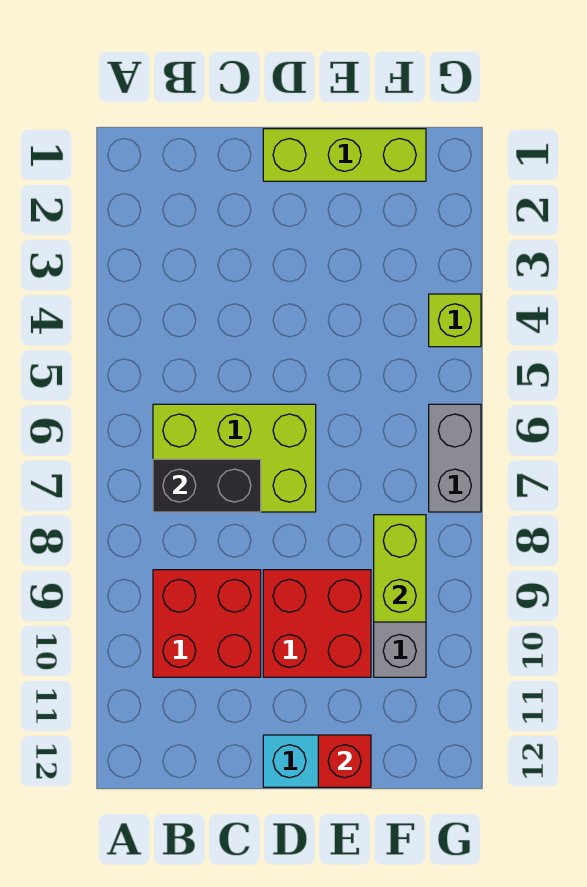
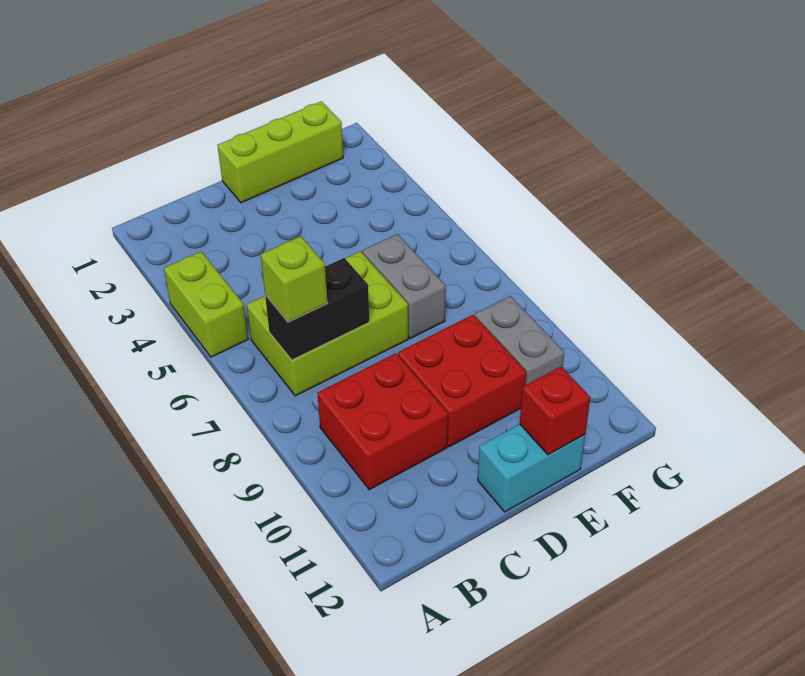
lime 1x2 brick [374,515,426,622] -> lime 1x2 brick moved to [164,251,248,357]
lime 1x1 brick [429,294,481,347] -> lime 1x1 brick moved to [261,236,327,322]
grey 1x2 brick [429,404,481,512] -> grey 1x2 brick moved to [362,234,446,339]

